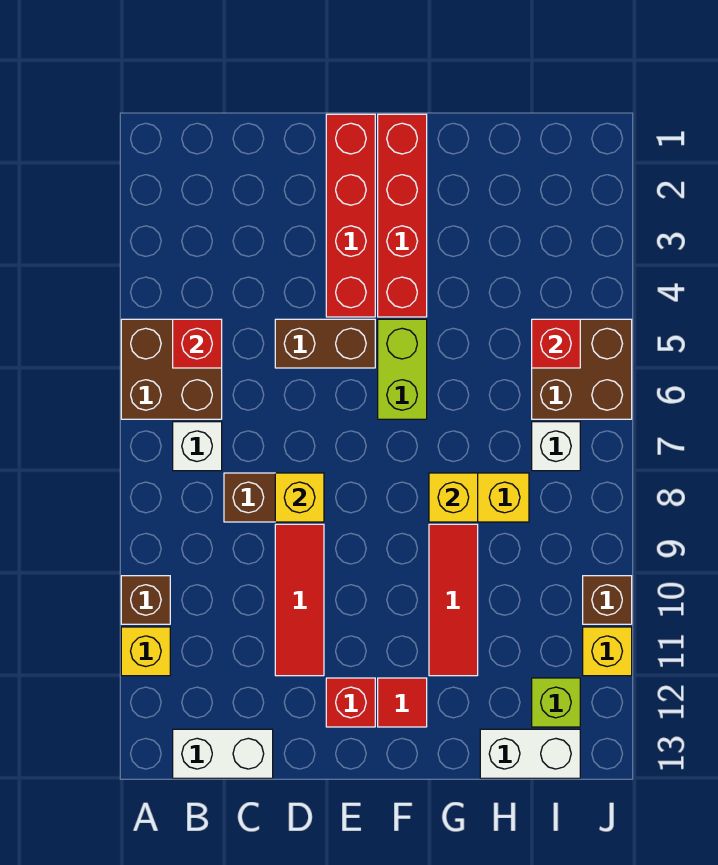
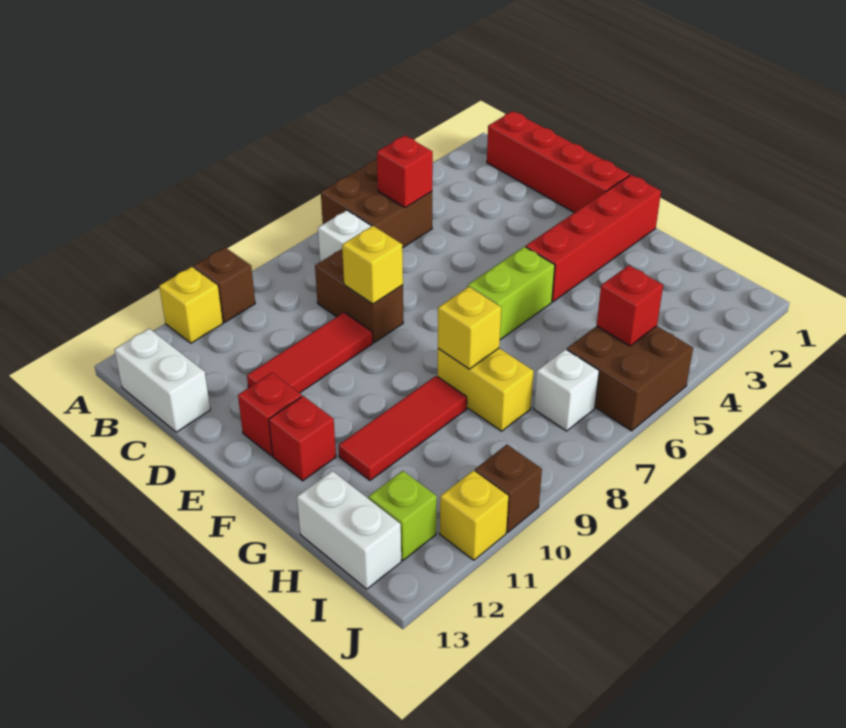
brown 1x2 brick [275,319,375,368] -> none
red 1x4 brick [326,114,375,317] -> red 1x4 brick turned to [487,111,629,213]
red 1x1 tile [378,678,427,727] -> red 1x1 brick [269,396,336,481]

